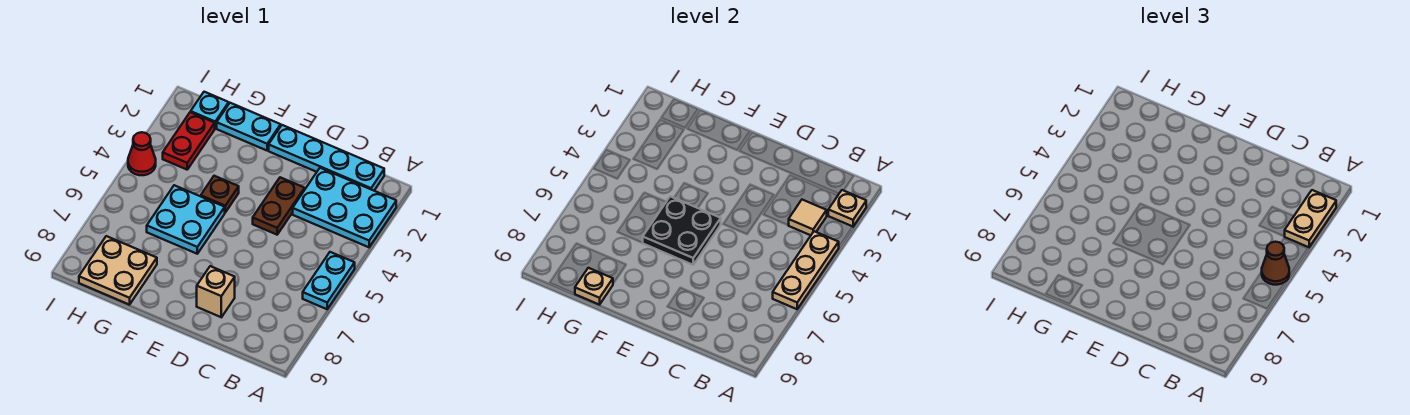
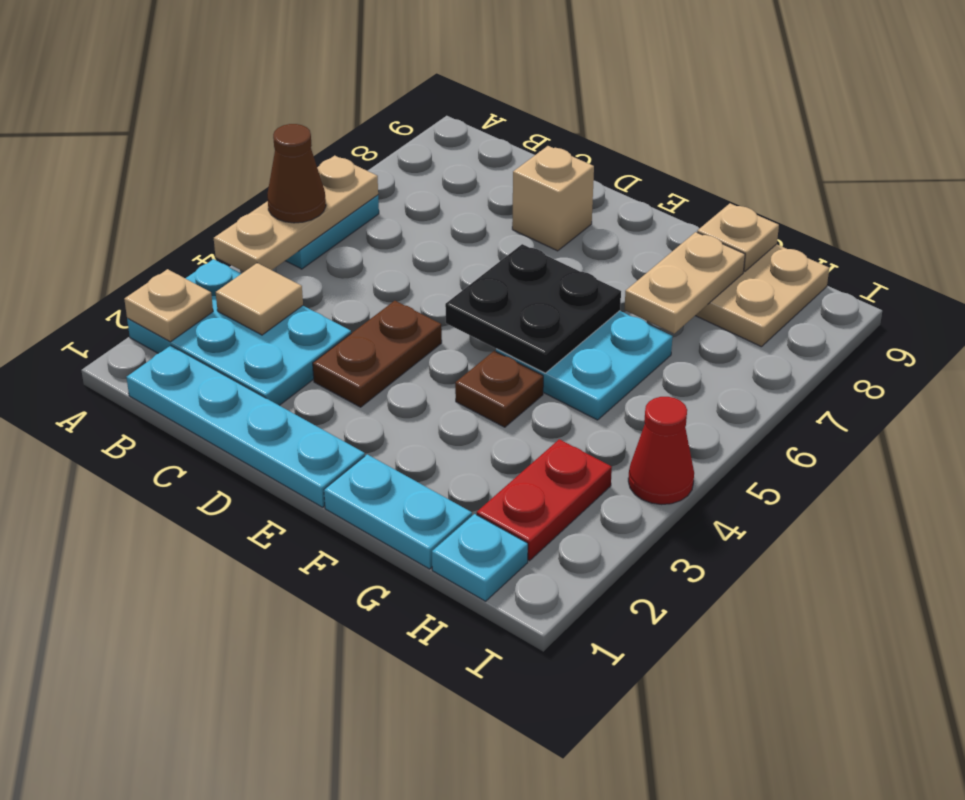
tan 1x2 plate [1285,190,1336,247] -> tan 1x2 plate moved to [624,232,745,333]

